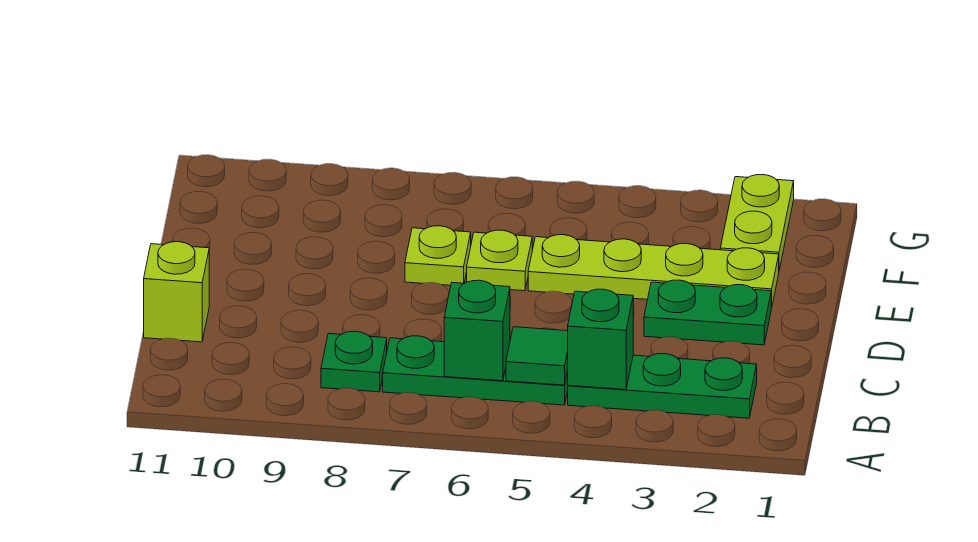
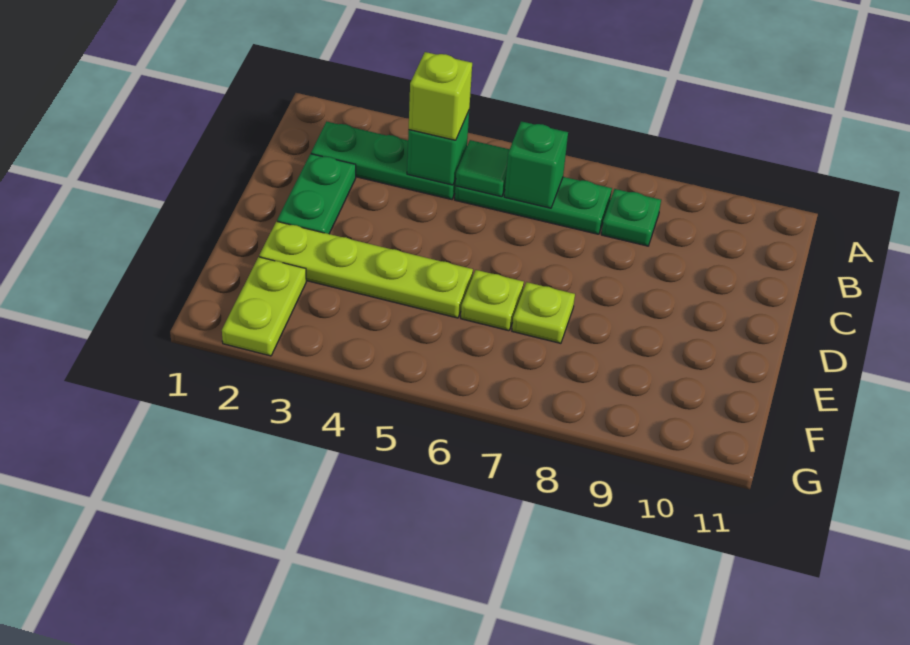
lime 1x1 brick [144,242,209,342] -> lime 1x1 brick moved to [409,52,472,140]
green 1x2 plate [644,280,771,345] -> green 1x2 plate turned to [277,154,356,234]

